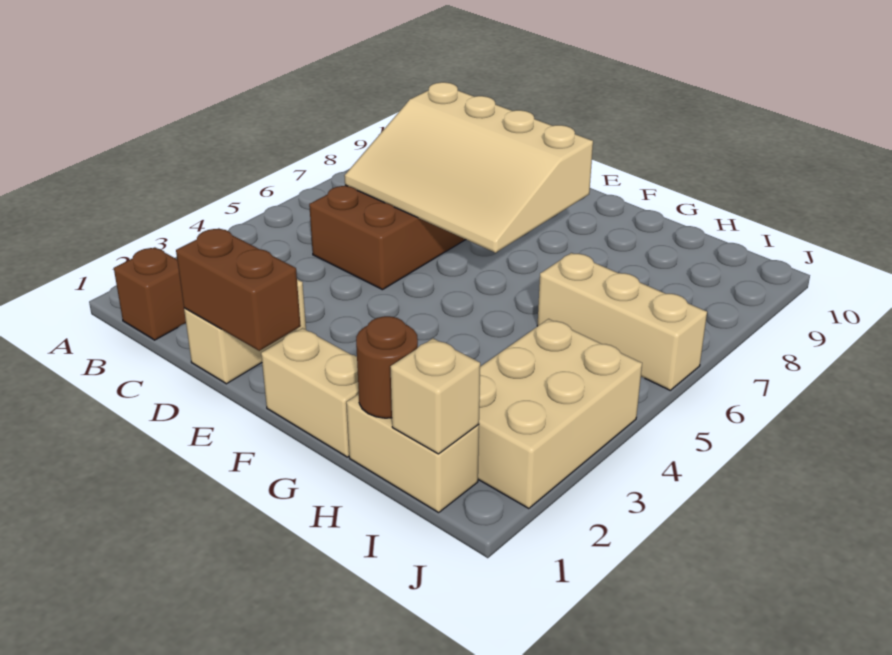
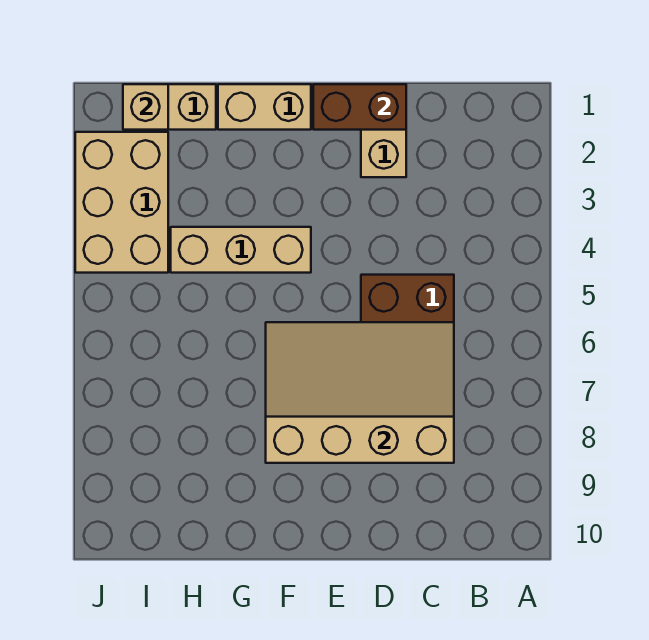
brown 1x1 brick [114,247,186,340] -> none
brown 1x1 round brick [356,316,418,418] -> none
tan 1x3 brick [537,253,707,390] -> tan 1x3 brick moved to [171,227,311,273]

